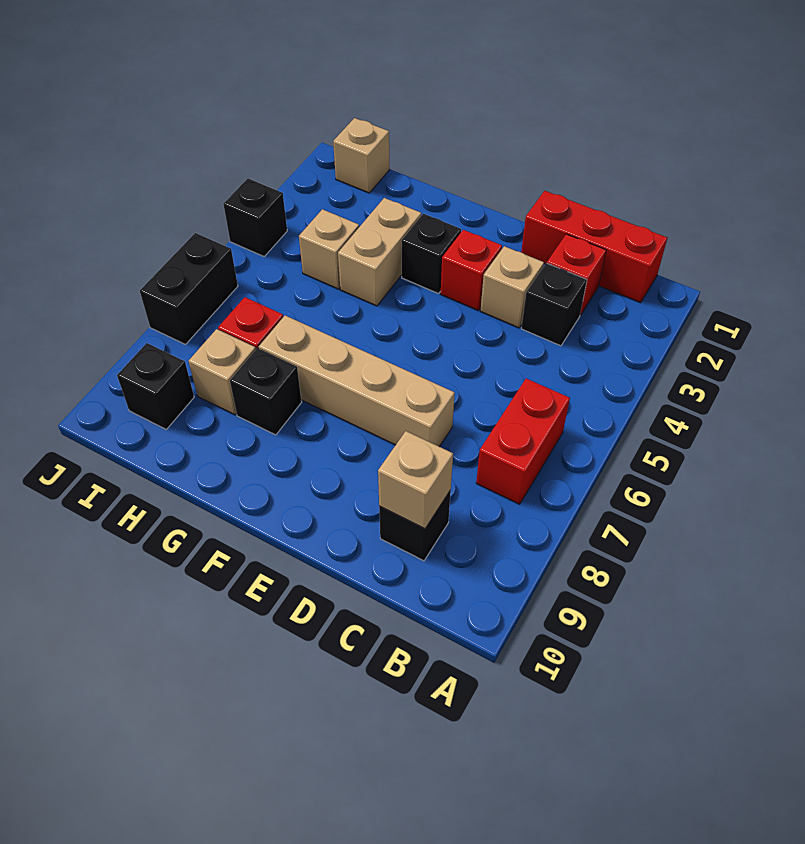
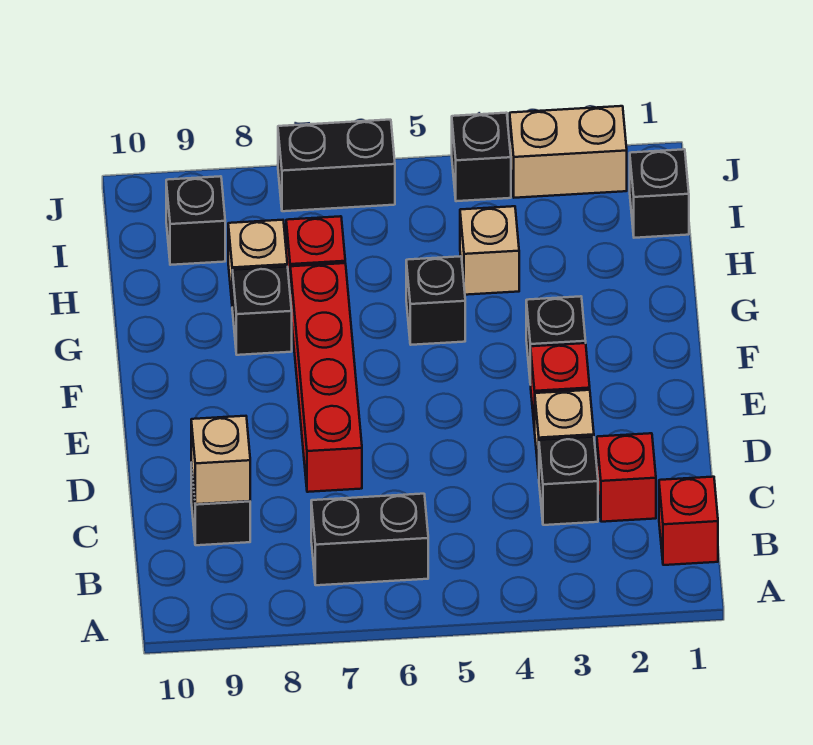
red 1x3 brick [521,191,667,303] -> red 1x1 brick [659,477,718,565]
red 1x2 brick [476,379,570,504] -> black 1x2 brick [311,494,428,585]
tan 1x4 brick [259,316,455,447] -> red 1x4 brick [290,263,362,492]
tan 1x2 brick [338,198,421,306] -> tan 1x2 brick moved to [510,106,627,198]
none -> black 1x1 brick [406,256,465,345]
tan 1x1 brick [333,118,389,193] -> black 1x1 brick [630,149,689,238]

